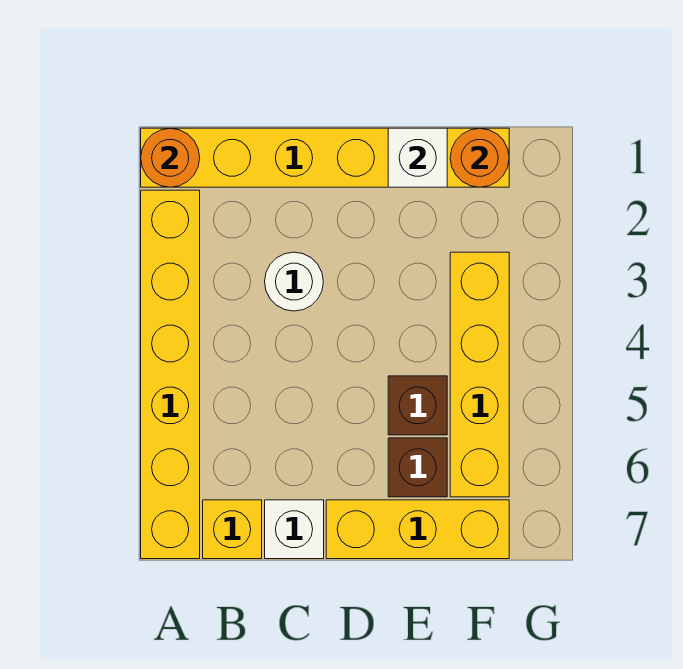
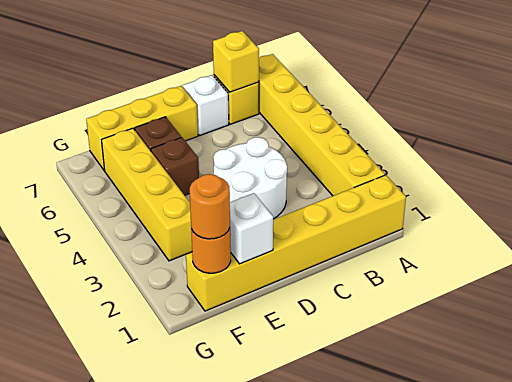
orange 1x1 round brick [141,128,200,187] -> orange 1x1 round brick moved to [190,174,230,239]
none -> yellow 1x1 brick [213,31,259,92]
white 1x1 round brick [265,252,323,311] -> white 2x2 round brick [213,137,287,219]

